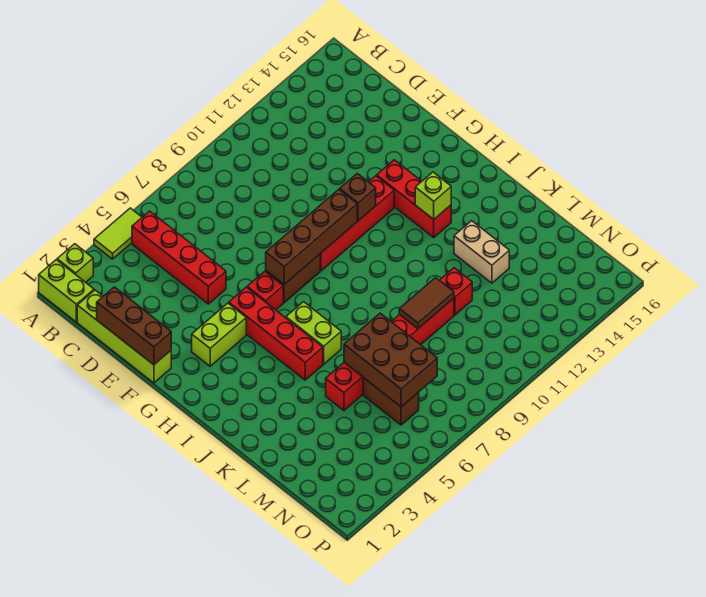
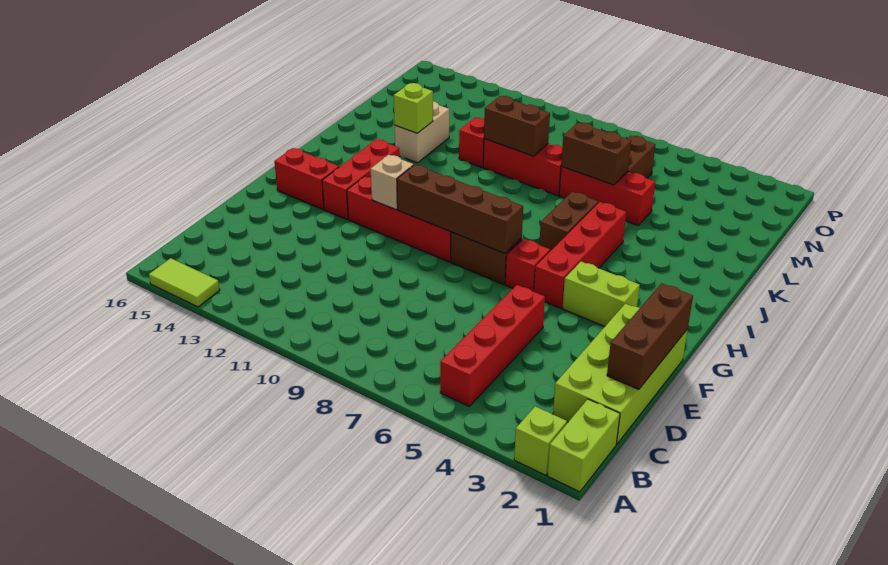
lime 1x2 tile [94,208,142,259] -> lime 1x2 tile moved to [149,258,220,307]
lime 1x4 brick [77,290,171,383] -> lime 2x4 brick [553,304,688,444]
brown 1x1 brick [340,173,376,221] -> tan 1x1 brick [371,155,413,210]
none -> red 1x2 brick [274,148,339,209]
lime 1x2 brick [286,302,341,364] -> brown 1x2 brick [539,192,598,251]
lime 1x1 brick [415,172,451,219] -> lime 1x1 brick moved to [394,83,433,133]
brown 2x3 brick [344,313,437,407] -> brown 1x2 brick [561,123,631,185]
brown 1x2 tile [399,278,454,329] -> brown 1x2 brick [484,96,550,156]

